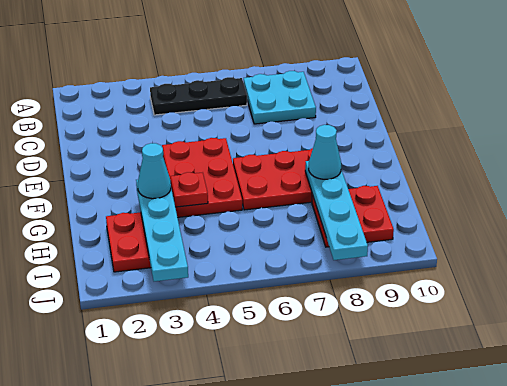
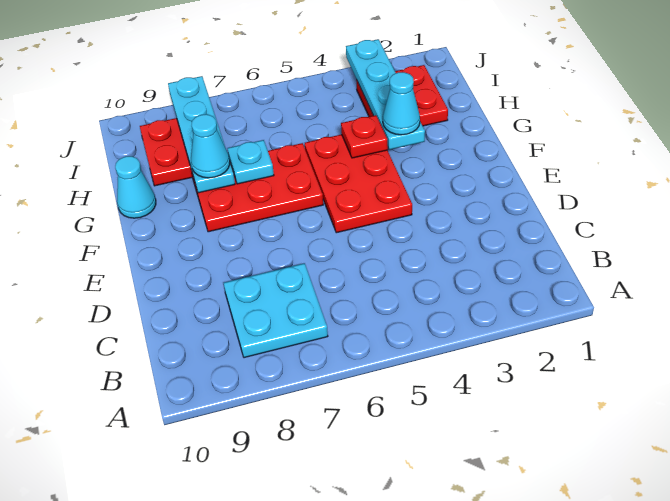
black 1x3 plate [150,77,247,115] -> none
none -> cyan 1x1 plate [227,140,274,184]
none -> cyan 1x1 cone [115,156,156,218]

